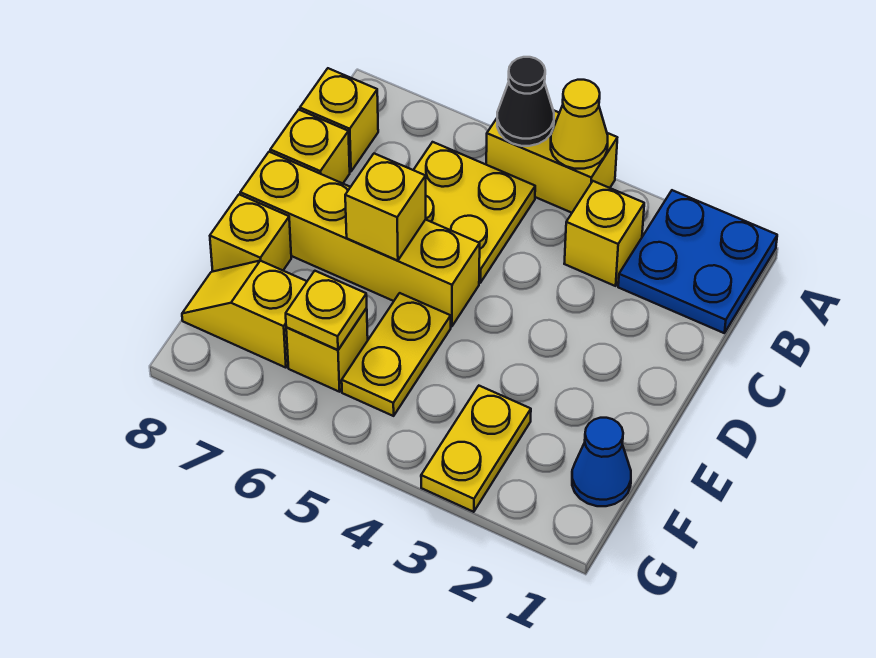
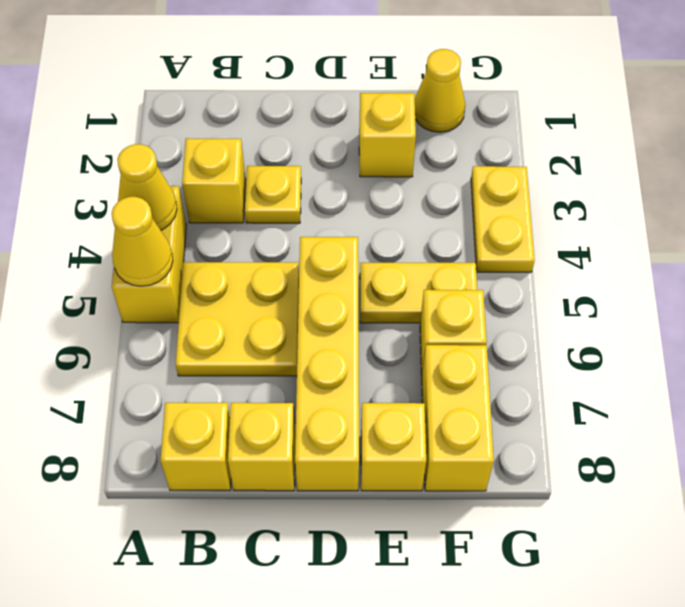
blue 2x2 plate [618,190,777,333] -> none
black 1x1 cone [497,57,554,146] -> yellow 1x1 cone [112,197,173,286]
yellow 1x1 brick [345,153,426,261] -> yellow 1x1 brick moved to [359,93,416,177]
blue 1x1 cone [572,418,631,506] -> yellow 1x1 cone [415,49,465,132]
yellow 1x2 plate [421,386,531,512] -> yellow 1x2 plate turned to [471,166,535,272]
yellow 1x1 plate [286,271,367,350] -> yellow 1x1 plate moved to [245,166,301,223]
yellow 1x2 slope [182,261,307,368] -> yellow 1x2 brick [422,345,494,491]

